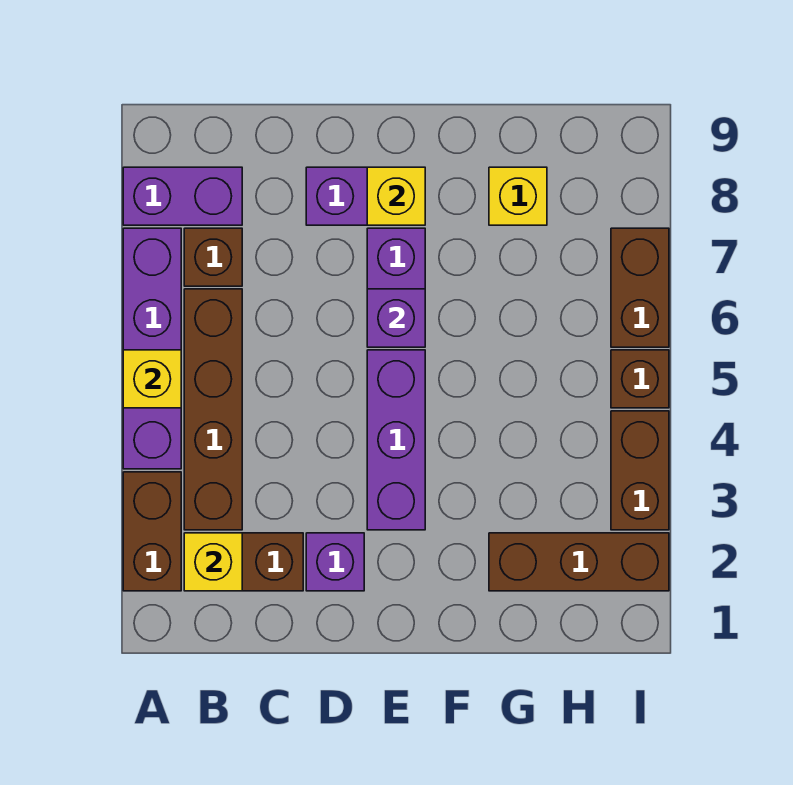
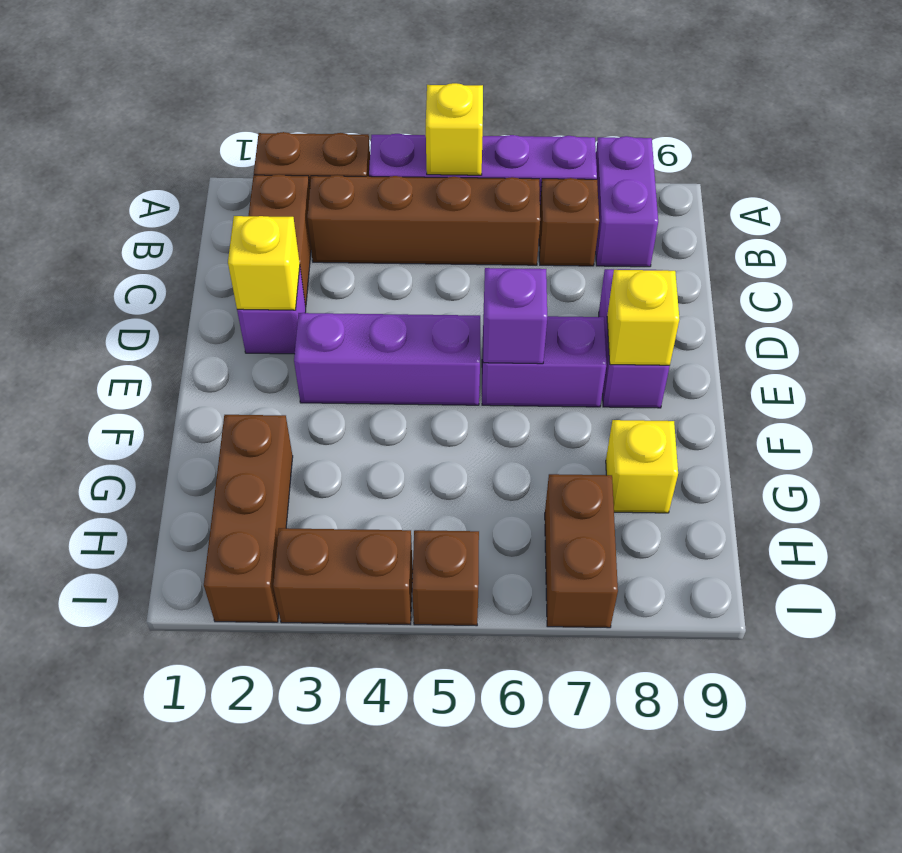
yellow 1x1 brick [184,533,242,591] -> yellow 1x1 brick moved to [228,216,300,310]
brown 1x2 brick [611,228,669,347] -> brown 1x2 brick turned to [545,474,618,628]

